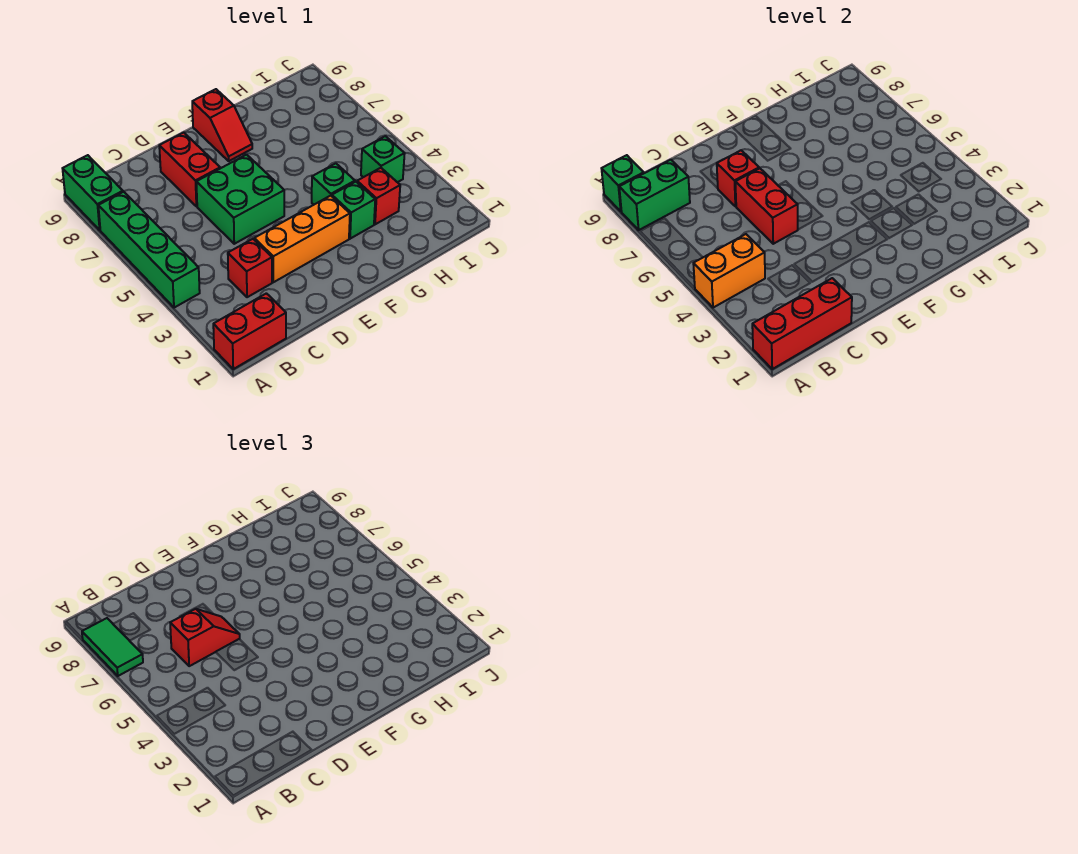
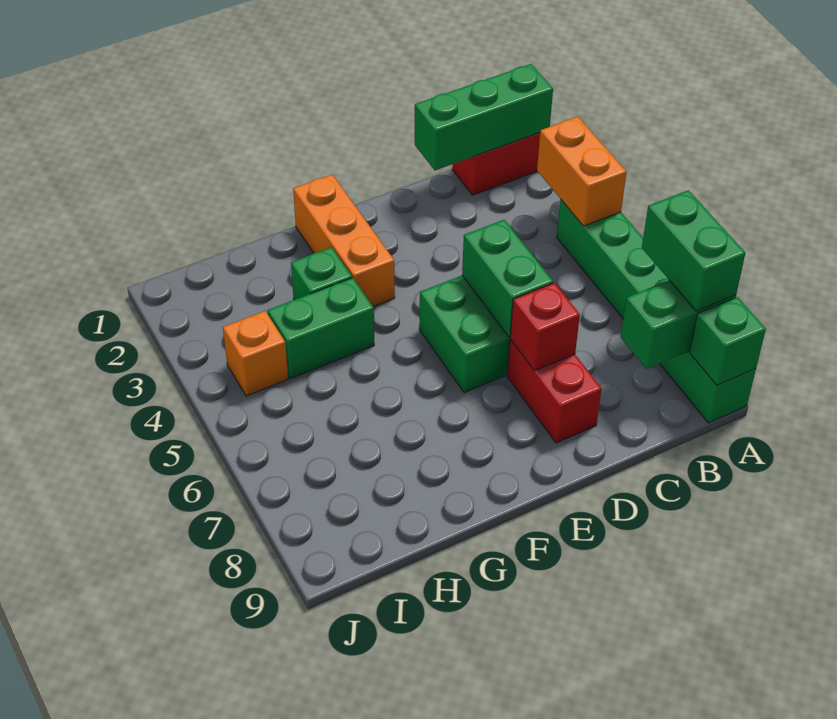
red 1x3 brick [752,278,852,369] -> green 1x3 brick [415,64,553,170]
orange 1x2 brick [693,234,765,308] -> orange 1x2 brick turned to [537,117,626,226]
green 1x2 tile [82,618,143,676] -> green 1x2 brick [642,190,745,311]
red 1x1 brick [228,239,272,297] -> none
red 1x2 slope [170,609,240,666] -> none
orange 1x3 brick [254,196,350,282] -> orange 1x3 brick turned to [293,175,395,306]
red 1x2 brick [735,168,798,244] -> green 1x2 brick [462,220,553,337]
red 1x2 slope [192,89,252,161] -> none
green 1x1 brick [312,163,355,204] -> green 1x2 brick [268,278,374,379]
red 1x1 brick [357,168,400,224] -> none
green 1x1 brick [361,136,405,182] -> orange 1x1 brick [223,311,288,396]

